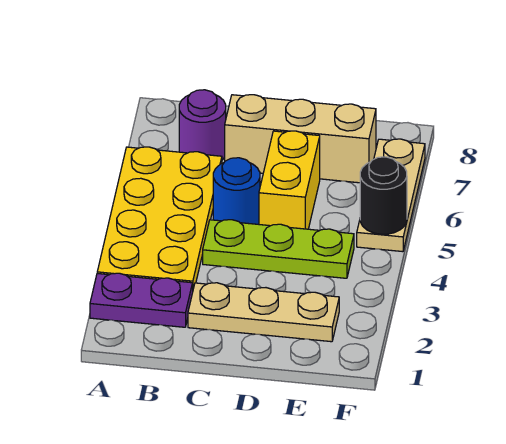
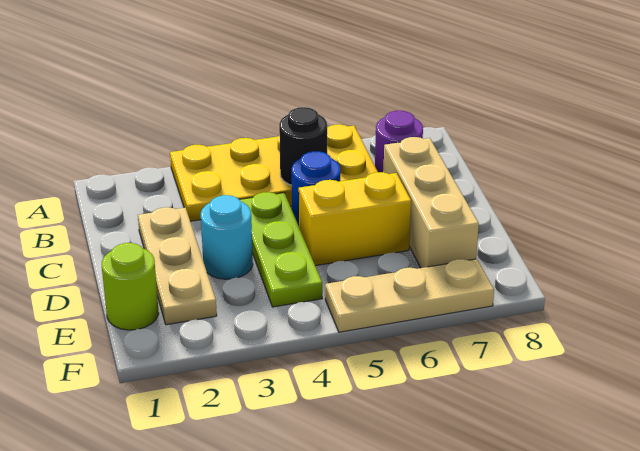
purple 1x2 plate [90,273,193,327] -> none
none -> cyan 1x1 round brick [201,195,253,279]
none -> lime 1x1 round brick [102,243,159,330]
black 1x1 round brick [360,157,407,234] -> black 1x1 round brick moved to [279,107,327,185]

